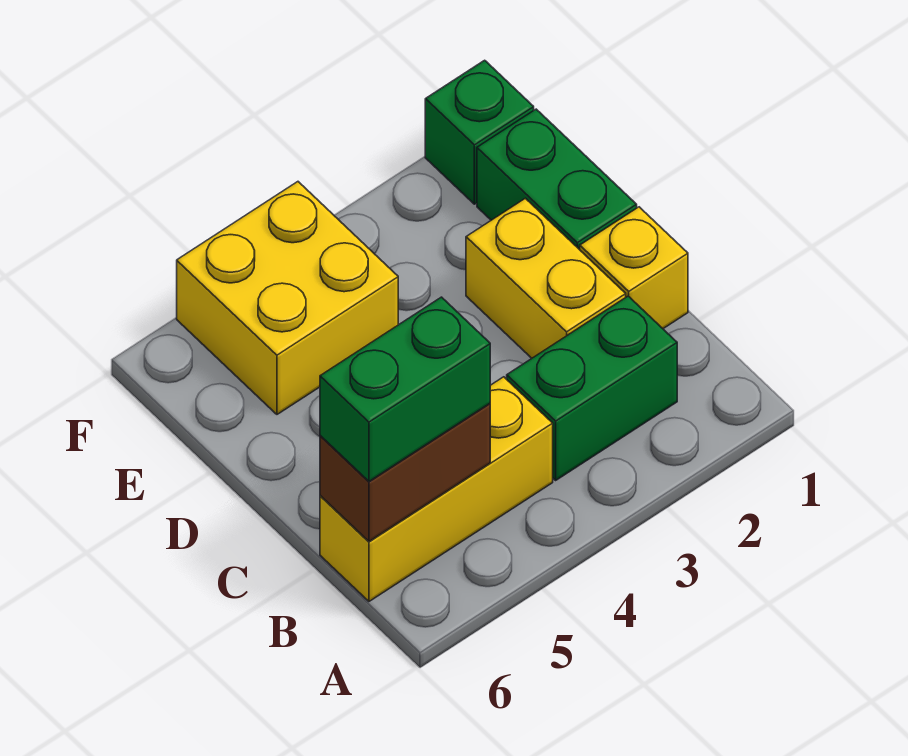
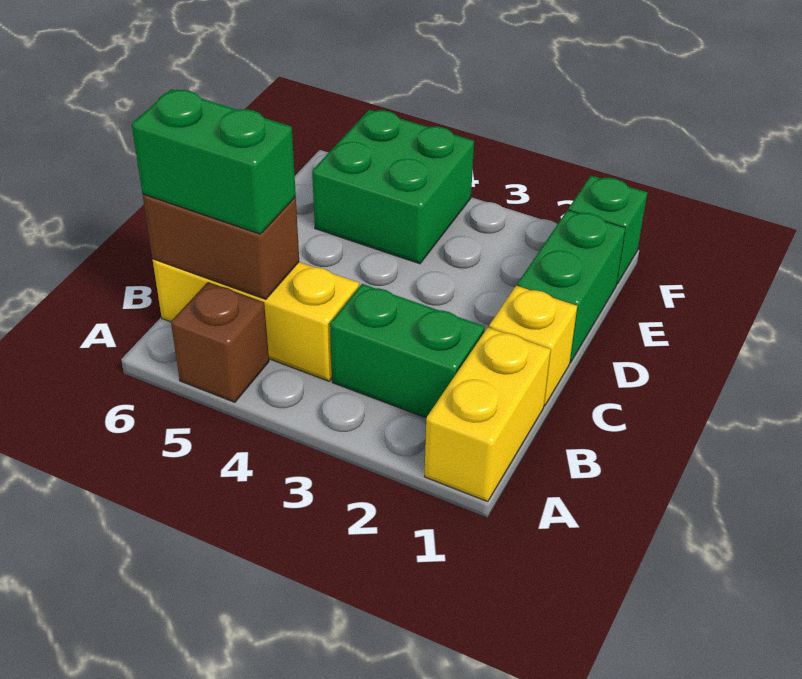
none -> brown 1x1 brick [171,282,269,402]
yellow 1x2 brick [466,198,626,358] -> yellow 1x2 brick moved to [424,327,551,502]
yellow 2x2 brick [177,182,398,414] -> green 2x2 brick [312,110,474,264]

